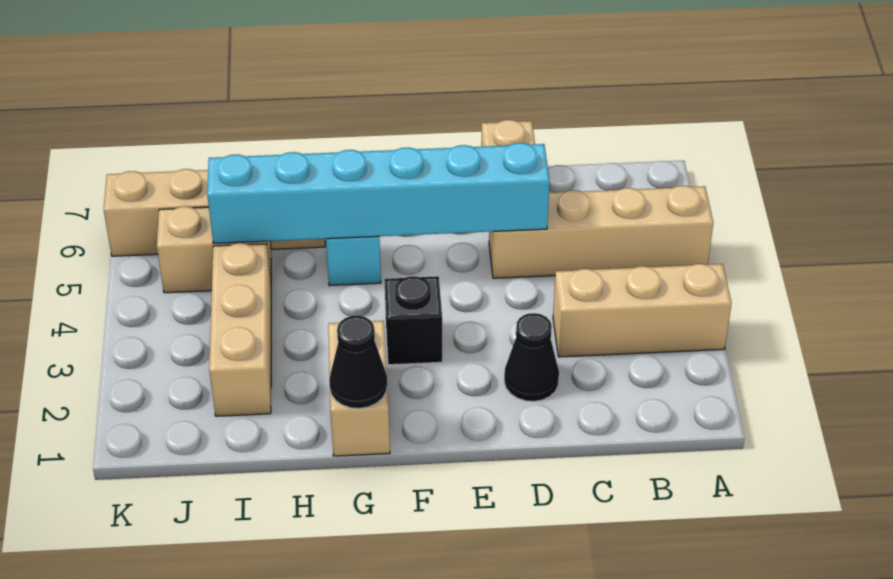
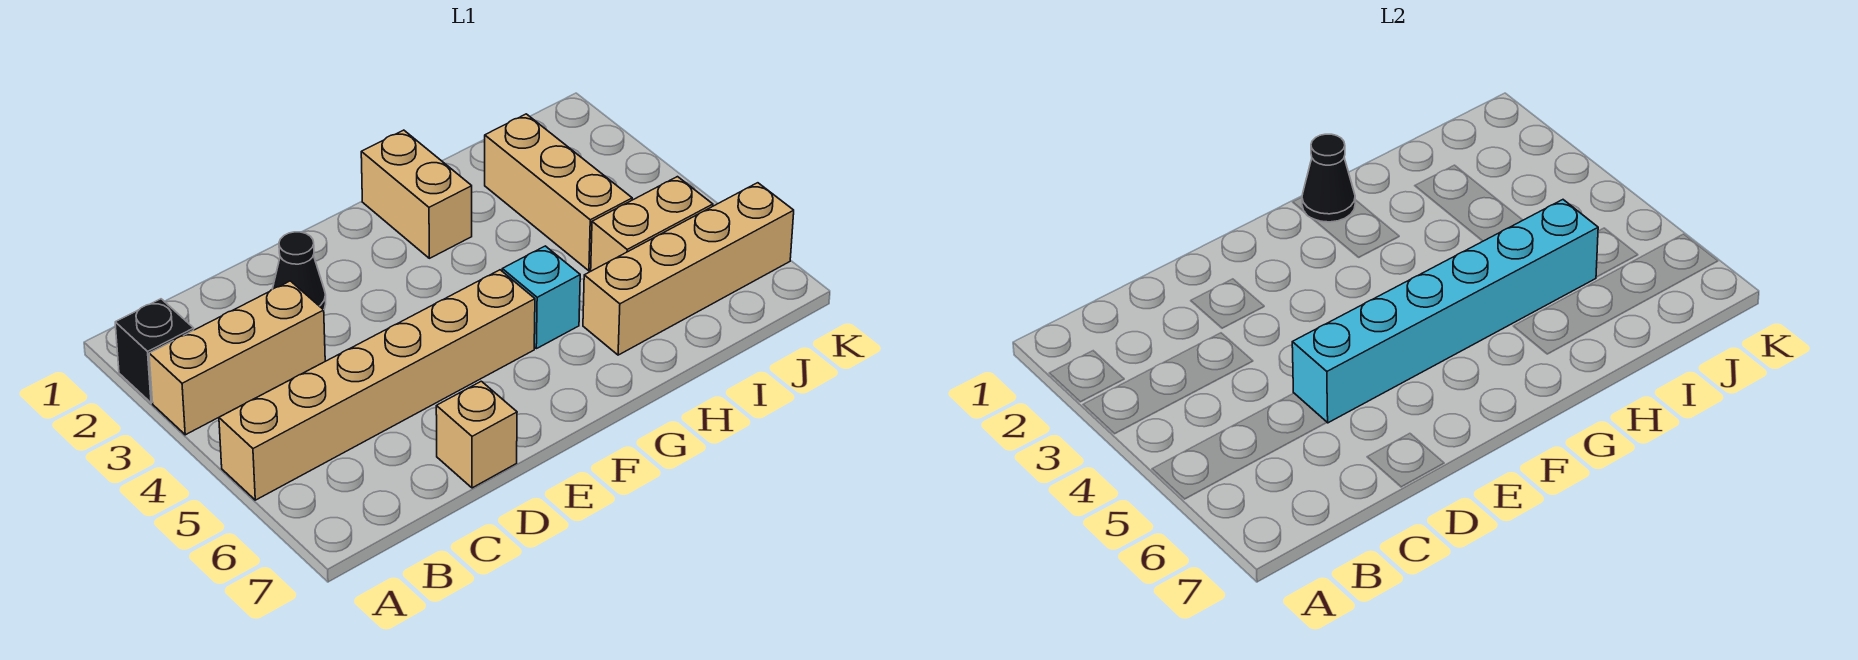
tan 1x4 brick [489,186,713,278] -> tan 1x6 brick [219,270,535,500]
black 1x1 brick [384,276,442,365] -> black 1x1 brick moved to [115,299,194,403]

